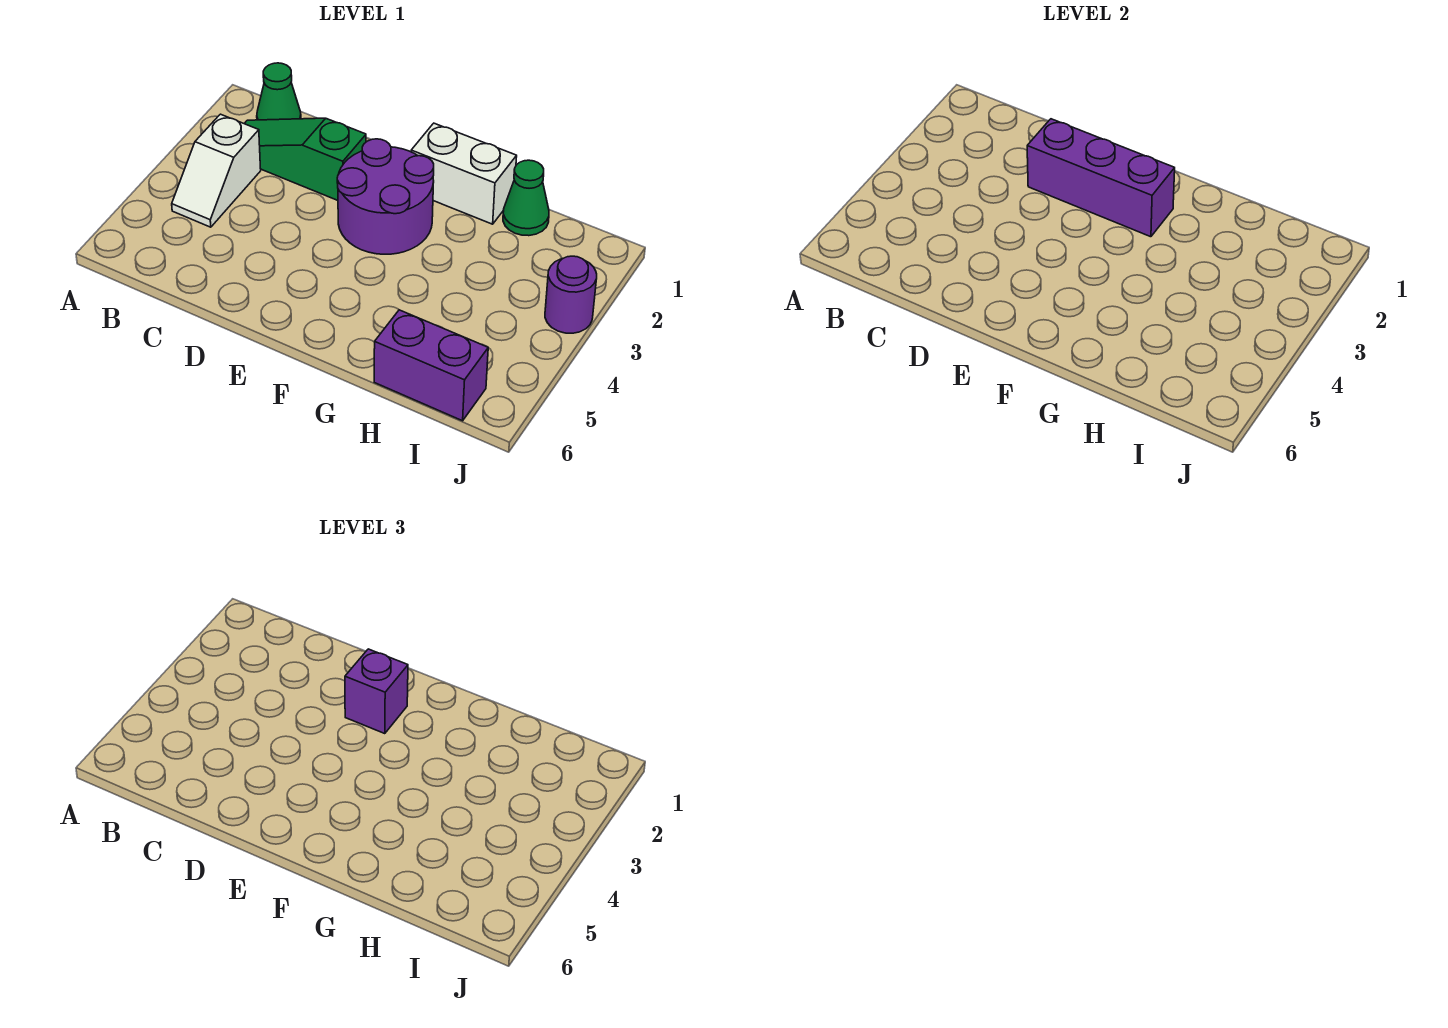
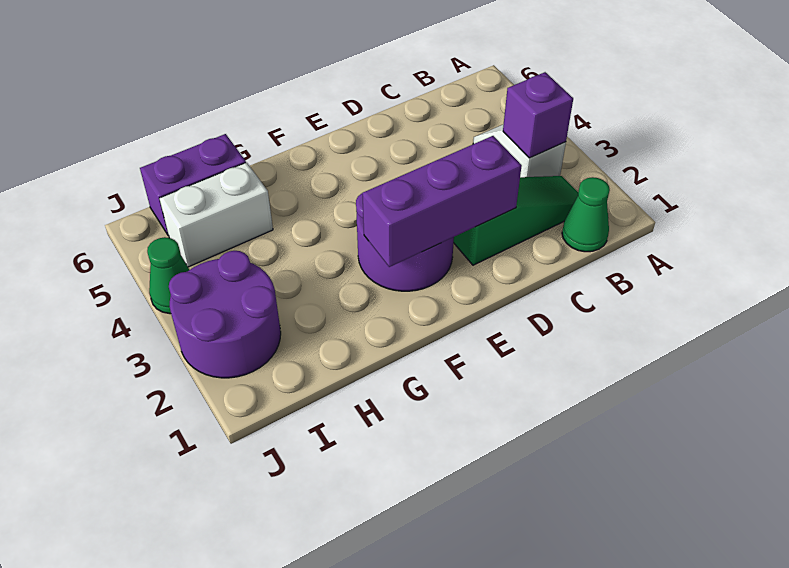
purple 1x1 brick [345,649,408,734] -> purple 1x1 brick moved to [503,72,573,158]
white 1x2 brick [411,123,517,224] -> white 1x2 brick moved to [159,162,273,267]
green 1x1 cone [503,160,549,236] -> green 1x1 cone moved to [147,237,189,314]
purple 1x1 round brick [545,256,597,333] -> purple 2x2 round brick [169,251,281,378]

